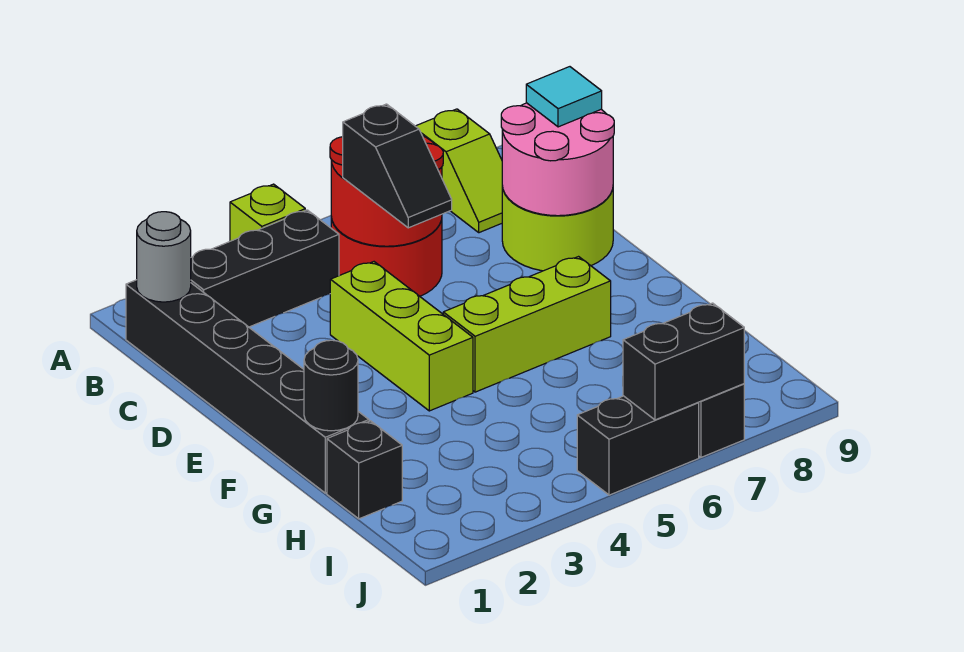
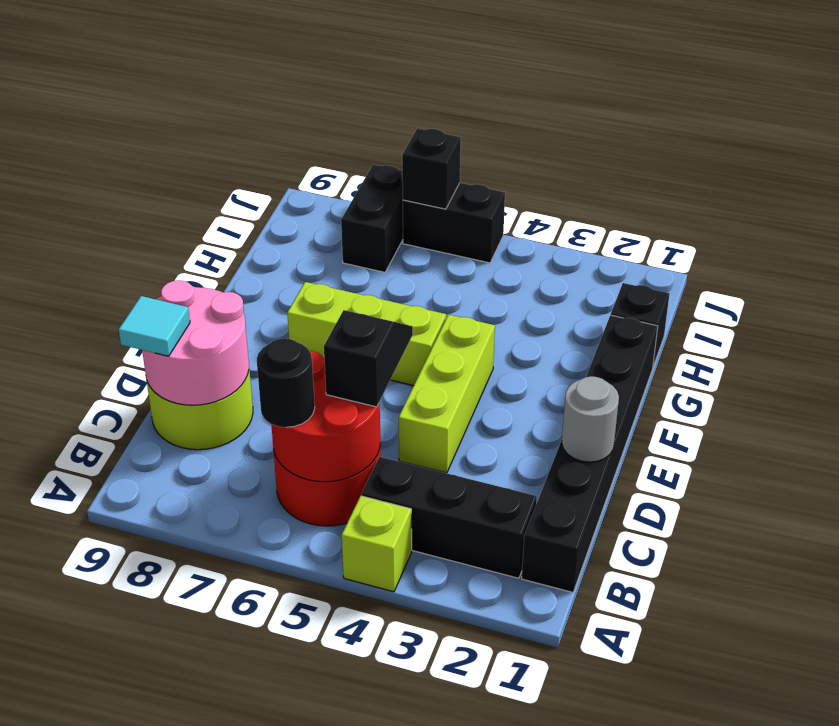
lime 1x2 slope [416,109,502,233] -> none
grey 1x1 round brick [137,212,191,302] -> grey 1x1 round brick moved to [562,376,619,462]
black 1x1 round brick [304,340,358,431] -> black 1x1 round brick moved to [257,338,315,427]
black 1x2 brick [623,303,744,420] -> black 1x1 brick [402,128,461,209]

